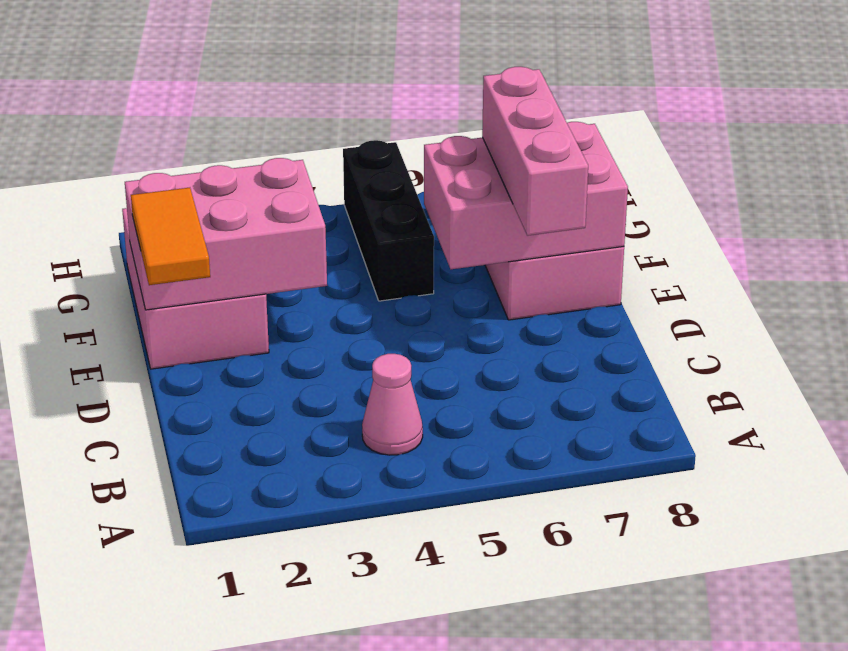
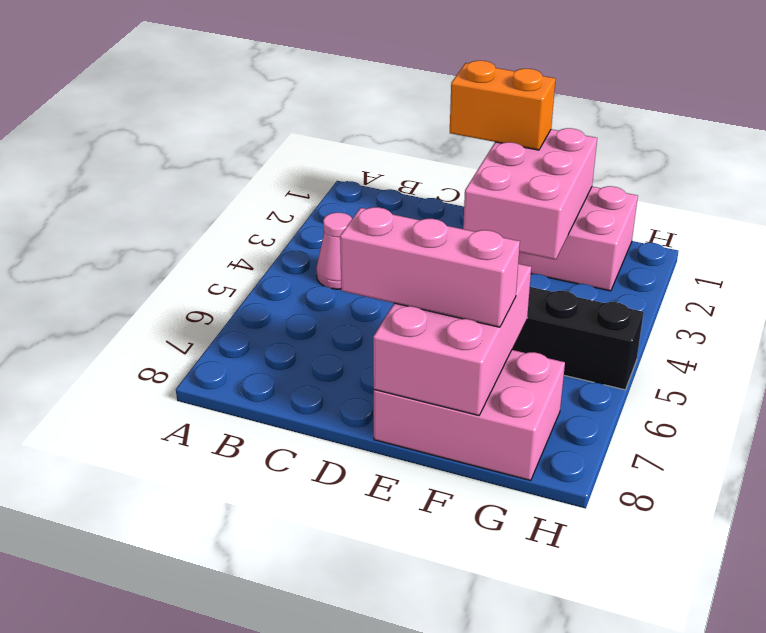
orange 1x2 tile [131,188,210,285] -> orange 1x2 brick [450,61,555,150]

